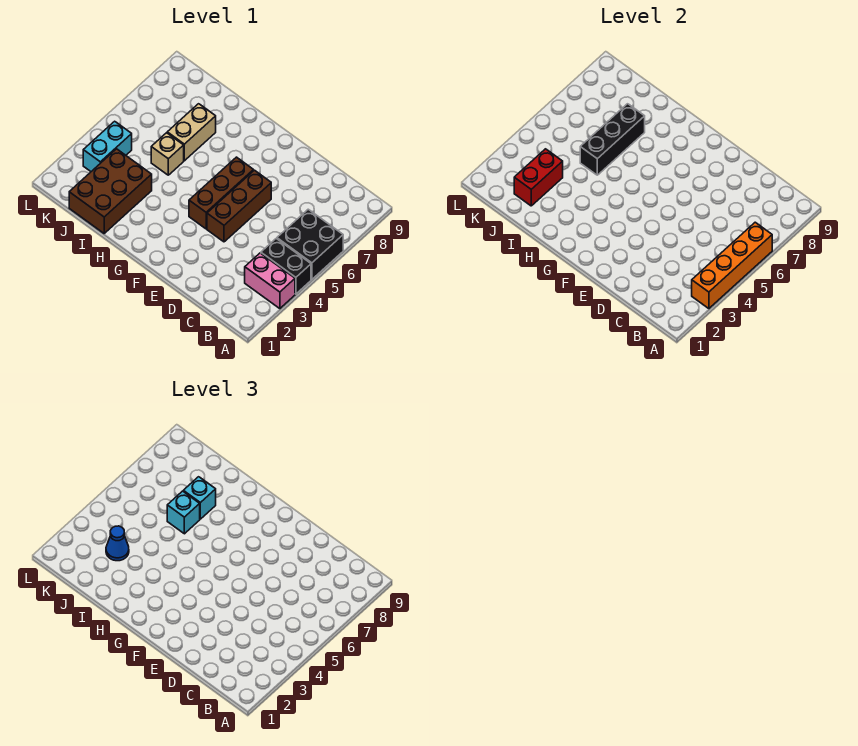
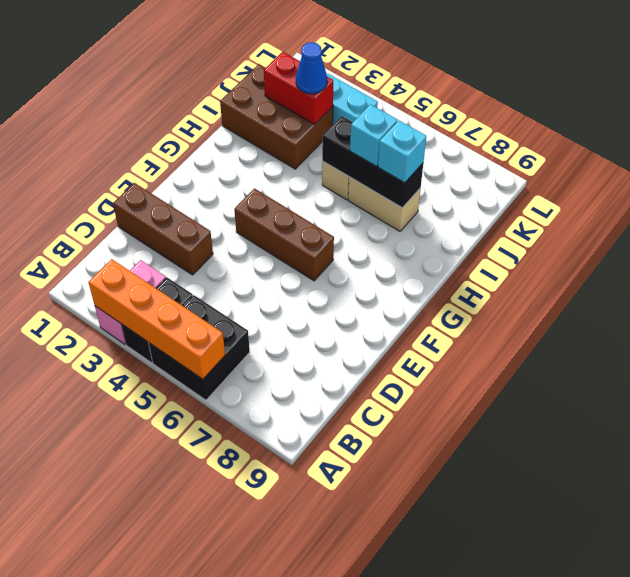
brown 1x3 brick [207,170,271,242] -> brown 1x3 brick moved to [113,183,213,275]

